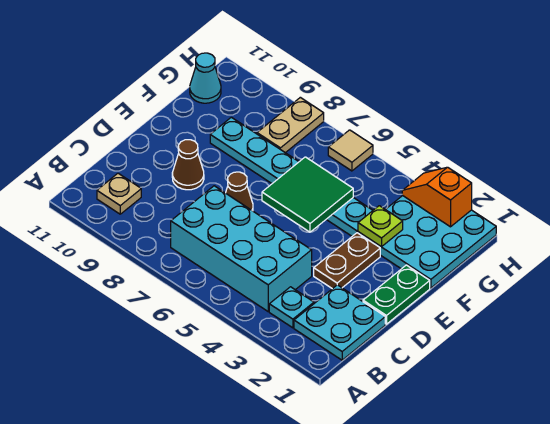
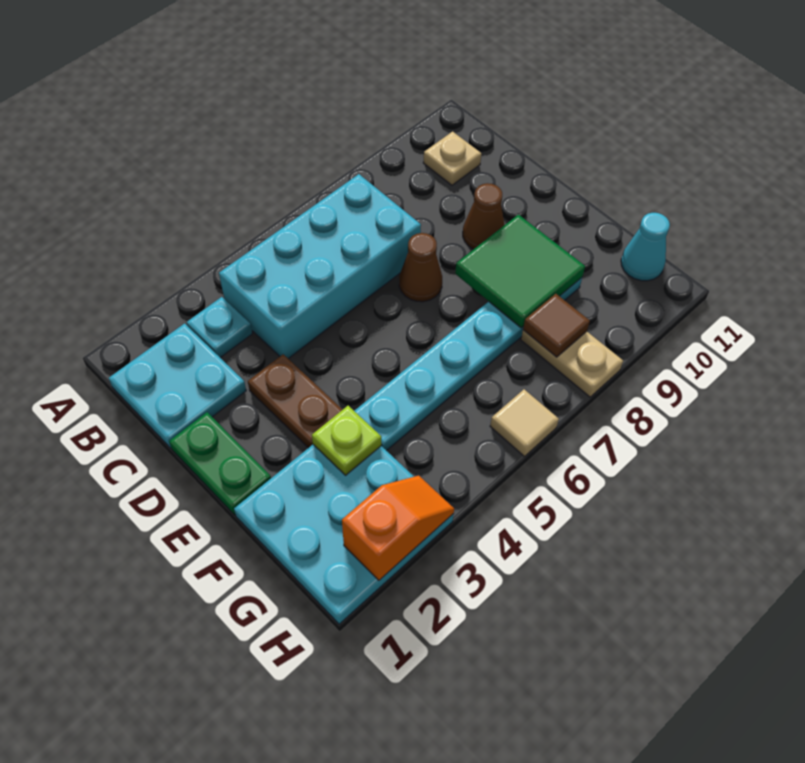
green 2x2 tile [262,157,353,232] -> green 2x2 tile moved to [455,215,585,328]
none -> brown 1x1 tile [523,294,590,357]

